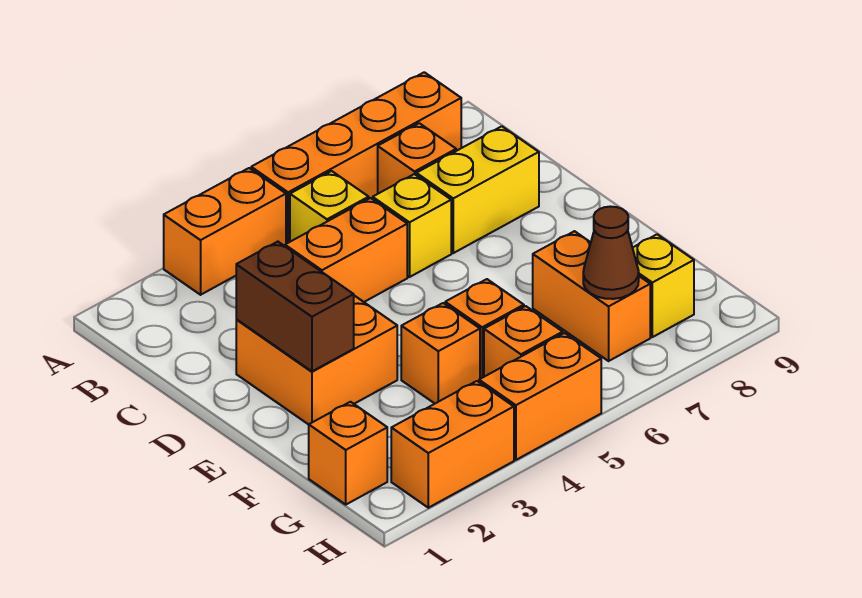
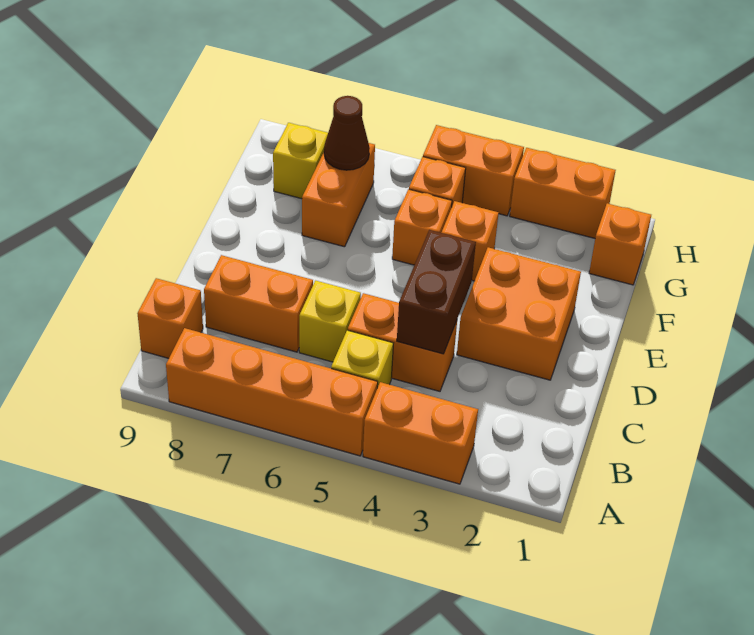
orange 1x1 brick [378,123,456,194] -> orange 1x1 brick moved to [137,278,203,358]
yellow 1x2 brick [416,126,539,253] -> orange 1x2 brick [204,255,313,352]
brown 1x2 brick [236,242,354,371] -> brown 1x2 brick moved to [397,230,476,354]

